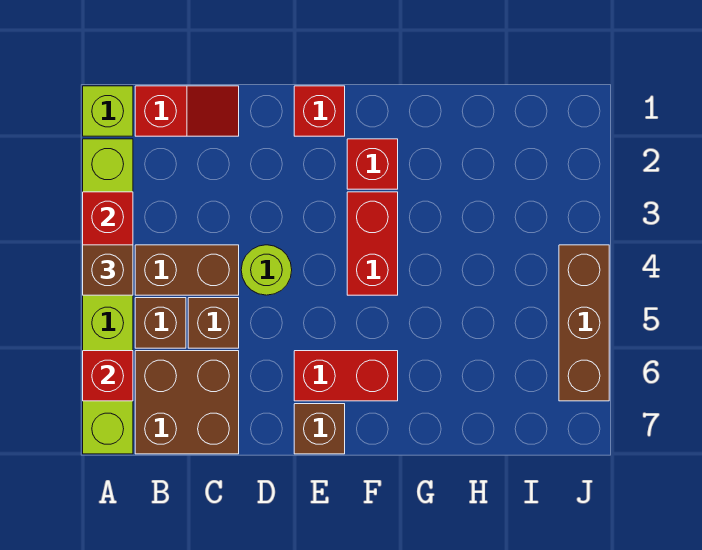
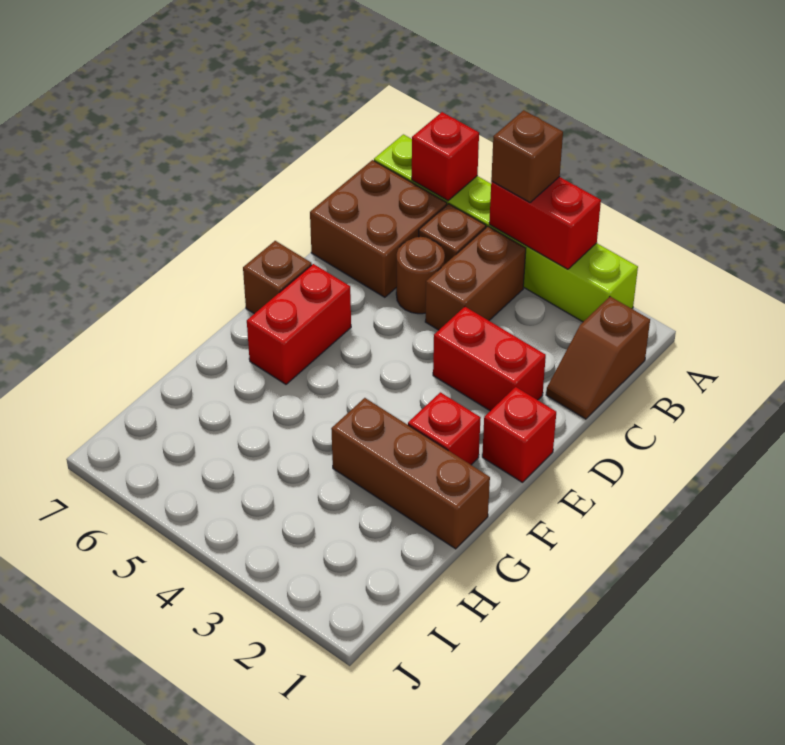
lime 1x1 brick [83,86,133,136] -> none
red 1x2 slope [135,86,239,136] -> brown 1x2 slope [546,297,650,419]
brown 1x1 brick [188,298,239,348] -> brown 1x1 round brick [396,237,445,314]
lime 1x1 round brick [241,245,292,295] -> none
red 1x2 brick [347,192,398,295] -> red 1x2 brick moved to [433,307,546,411]
brown 1x3 brick [559,245,609,401] -> brown 1x3 brick moved to [331,398,490,549]

